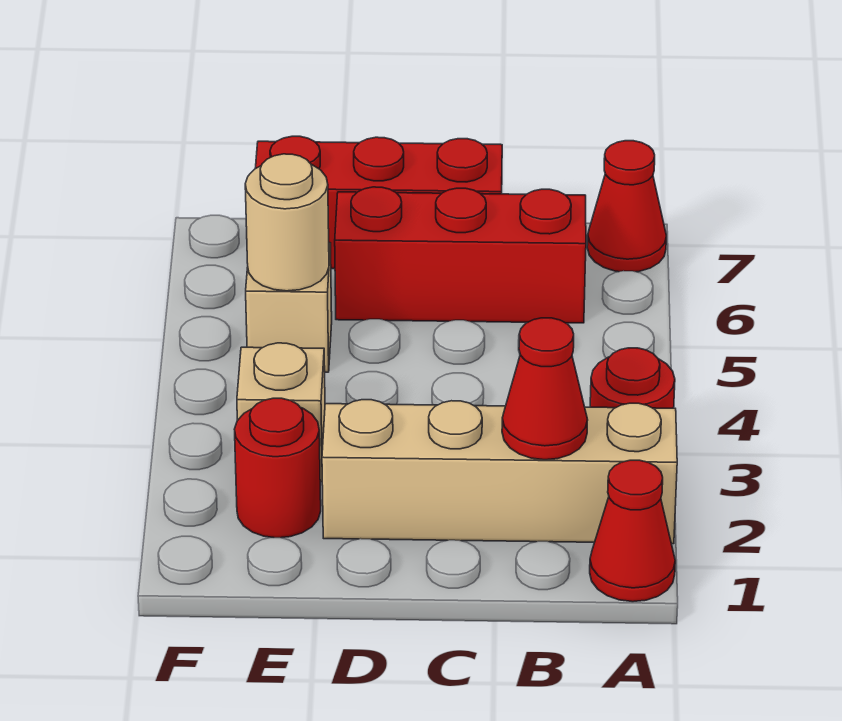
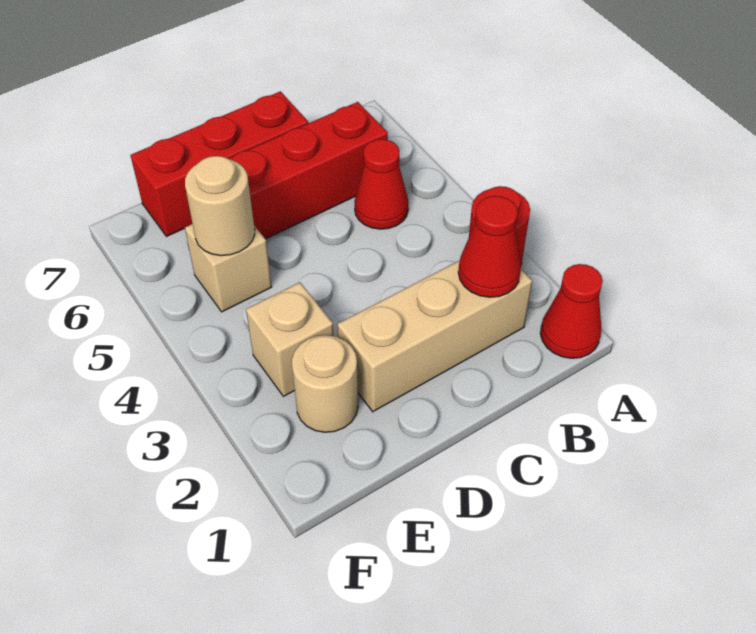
tan 1x4 brick [322,400,677,544] -> tan 1x3 brick [337,261,532,411]
red 1x1 cone [587,141,666,272] -> red 1x1 cone moved to [355,139,408,229]
red 1x1 round brick [234,398,321,538] -> tan 1x1 round brick [292,335,358,432]

